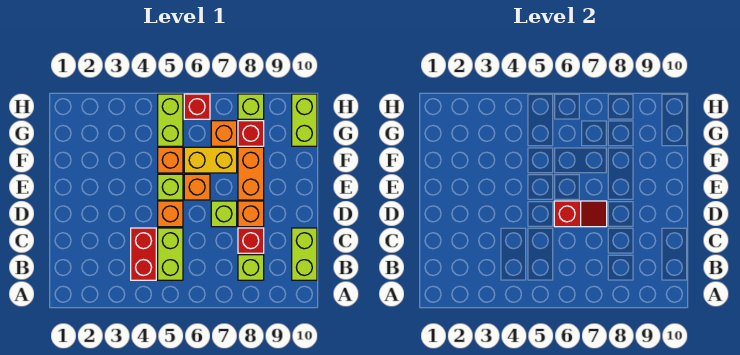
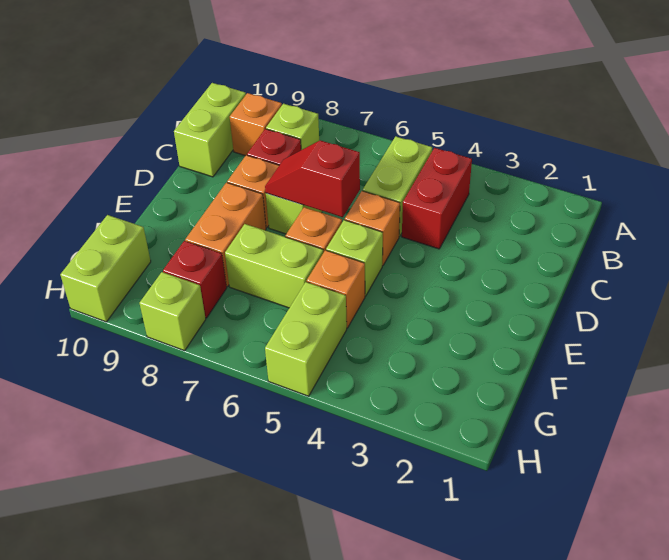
yellow 1x2 brick [184,147,237,173] -> lime 1x2 brick [225,224,323,308]
orange 1x1 brick [211,121,237,146] -> orange 1x1 brick moved to [230,93,282,156]
red 1x1 brick [184,94,210,119] -> none

